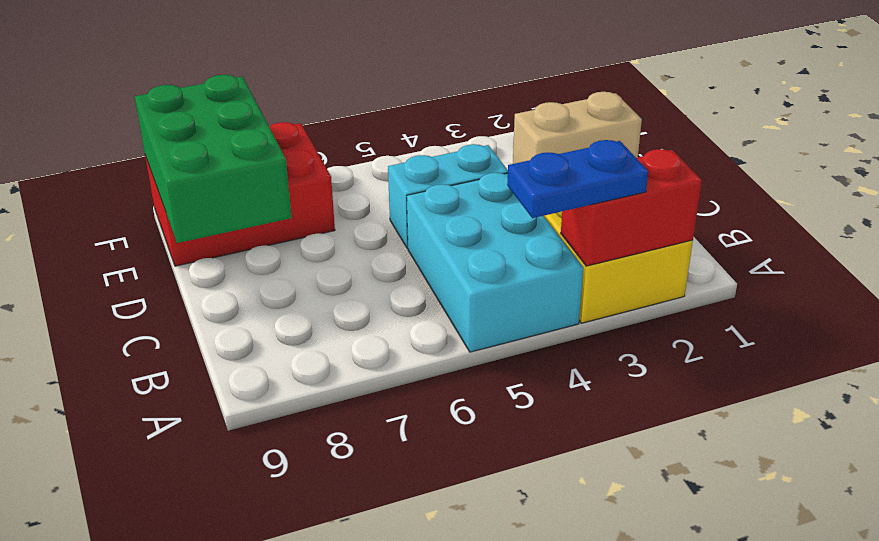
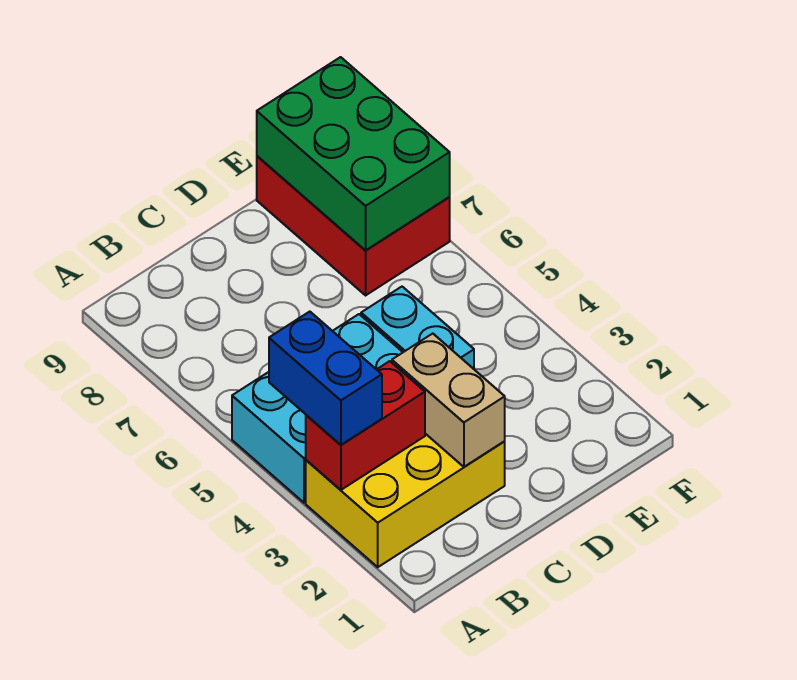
red 1x2 brick [561,149,702,266] -> red 1x2 brick turned to [306,361,425,490]
blue 1x2 plate [507,140,649,218] -> blue 1x2 brick [269,312,382,445]
green 2x3 brick [135,75,292,243] -> green 2x3 brick turned to [257,57,450,250]

